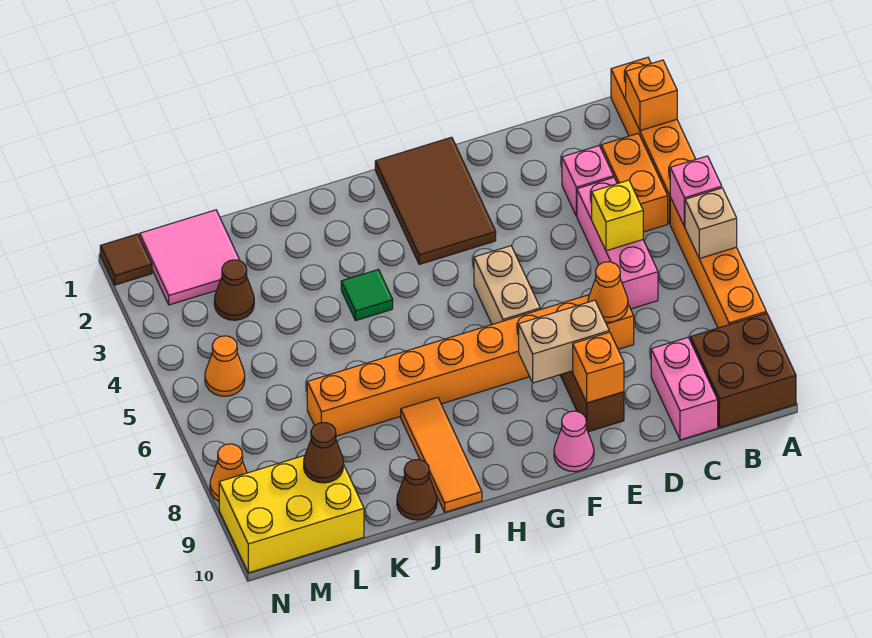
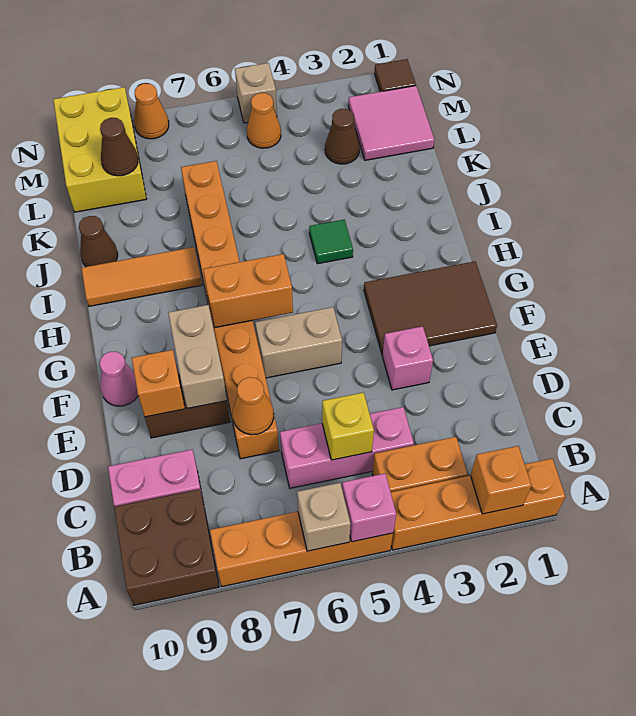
pink 1x1 brick [562,145,614,216] -> pink 1x1 brick moved to [383,326,433,390]
none -> orange 1x2 brick [203,254,293,328]
none -> tan 1x1 brick [235,63,277,123]

